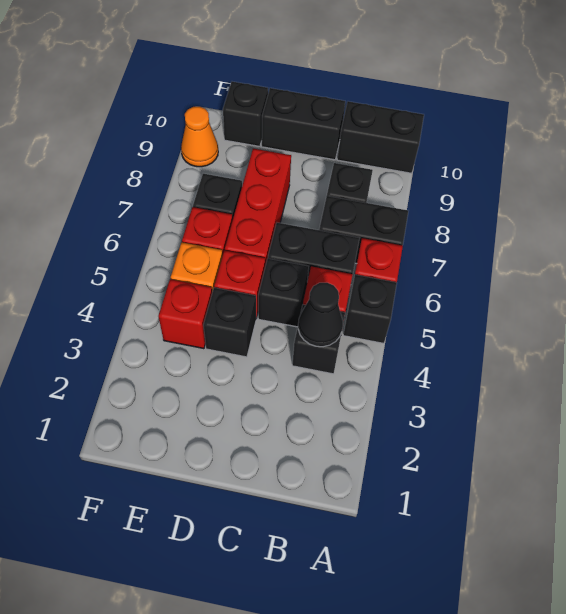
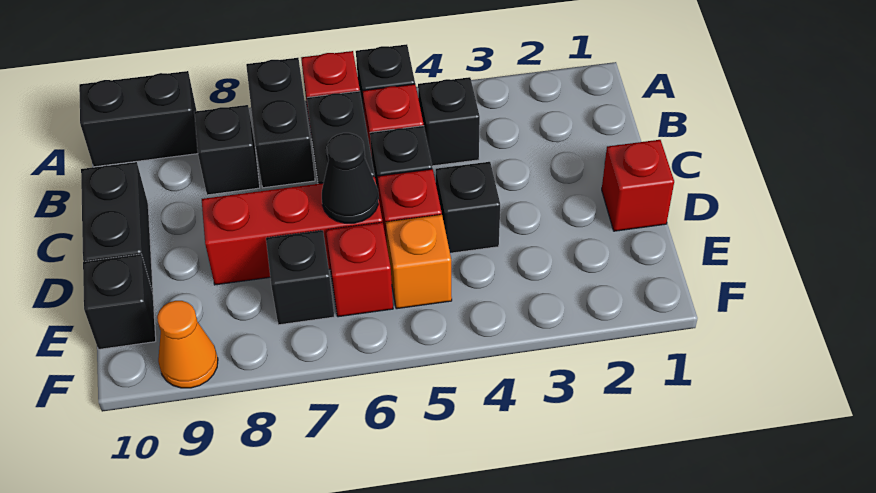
black 1x2 brick [337,101,424,173] -> black 1x2 brick turned to [79,71,198,167]
black 1x1 cone [298,283,343,347] -> black 1x1 cone moved to [322,133,379,223]
red 1x1 brick [158,279,212,349] -> red 1x1 brick moved to [602,140,674,231]

